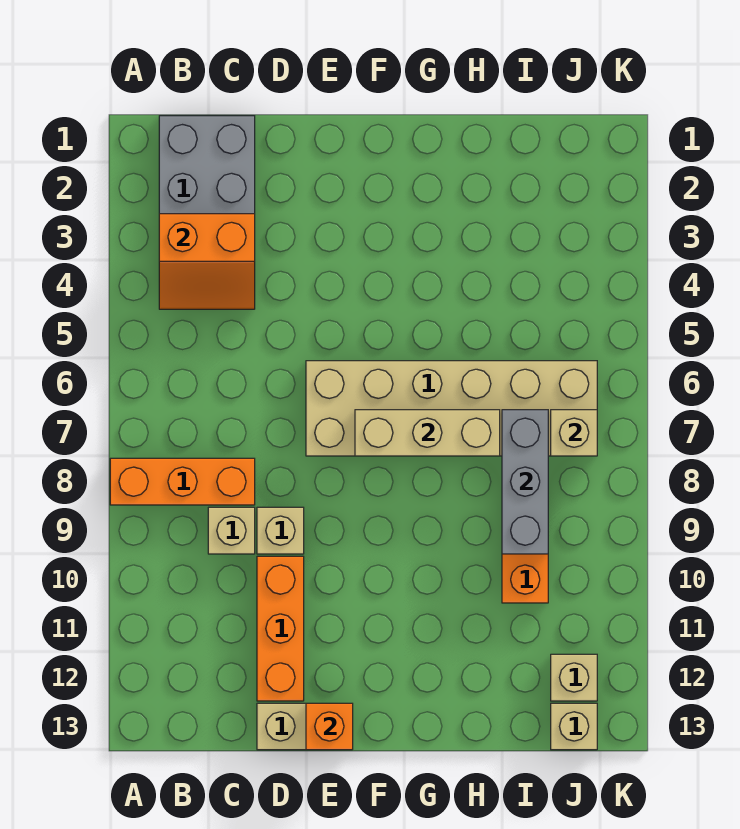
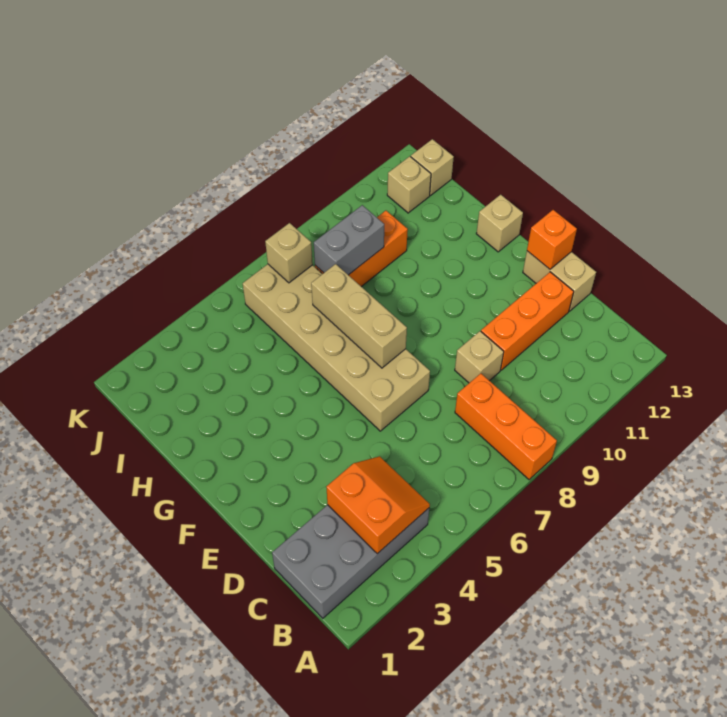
tan 1x1 brick [208,507,255,554] -> tan 1x1 brick moved to [476,195,523,252]
grey 1x3 brick [502,410,548,554] -> grey 1x2 brick [314,205,384,275]

